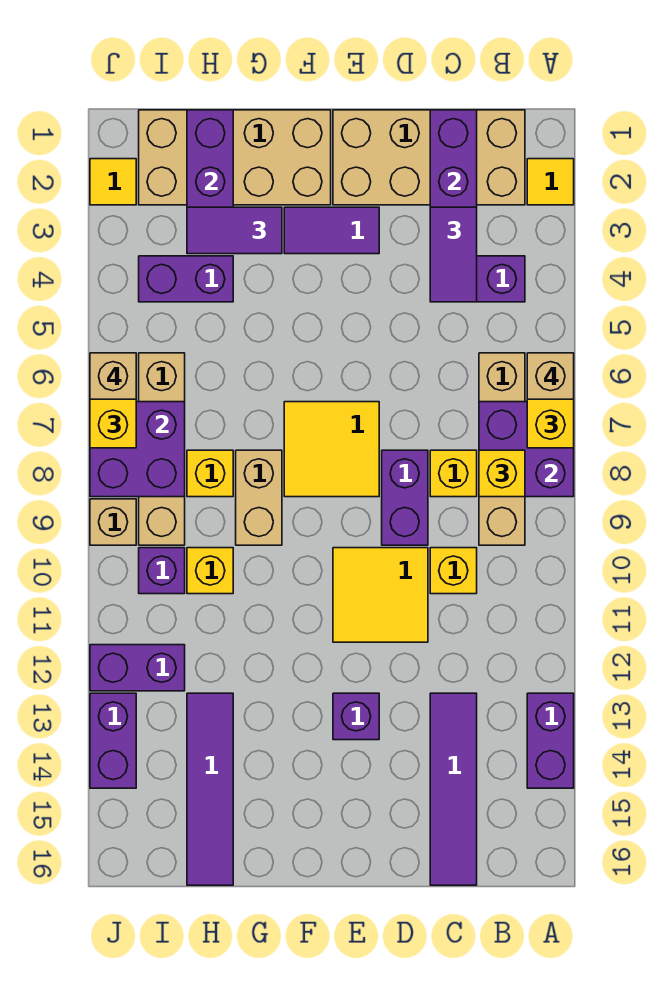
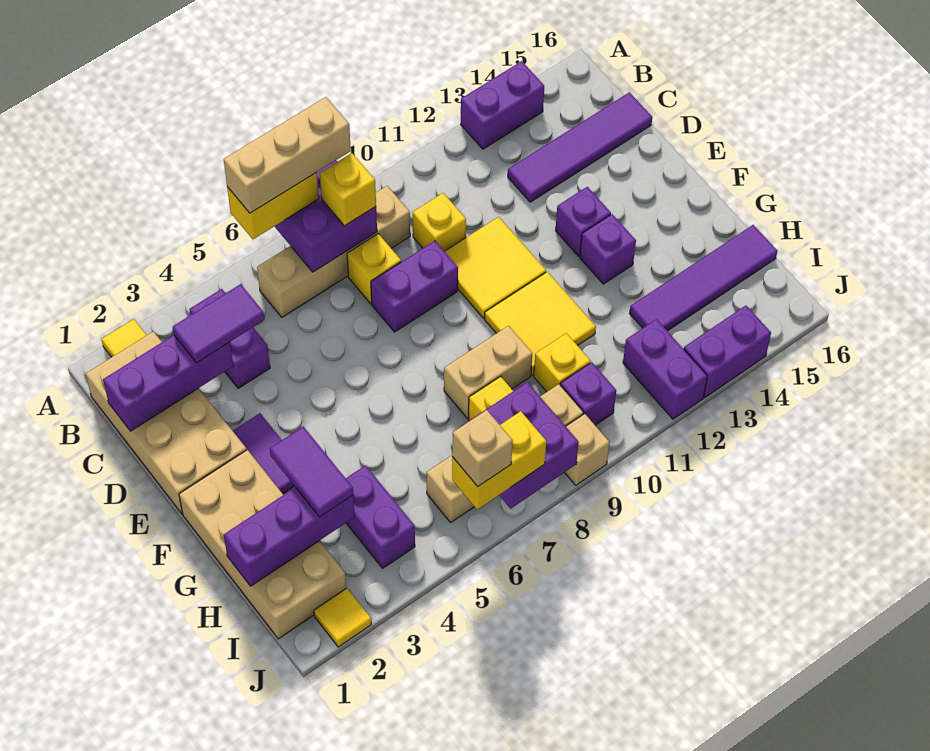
tan 1x1 brick [527,353,574,399] -> tan 1x3 brick [224,97,351,213]
yellow 2x2 tile [284,402,379,497] -> yellow 2x2 tile moved to [485,272,596,375]
none -> purple 1x1 brick [580,214,636,284]

